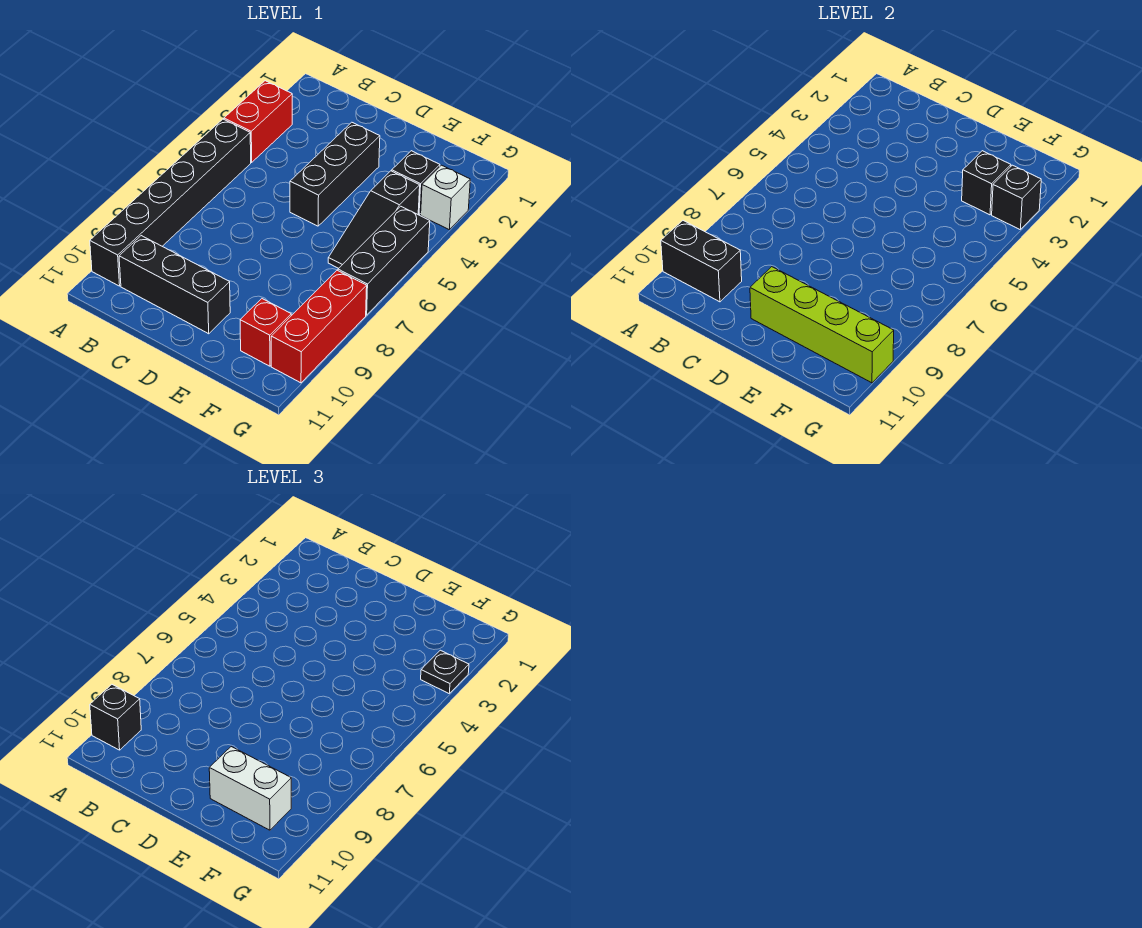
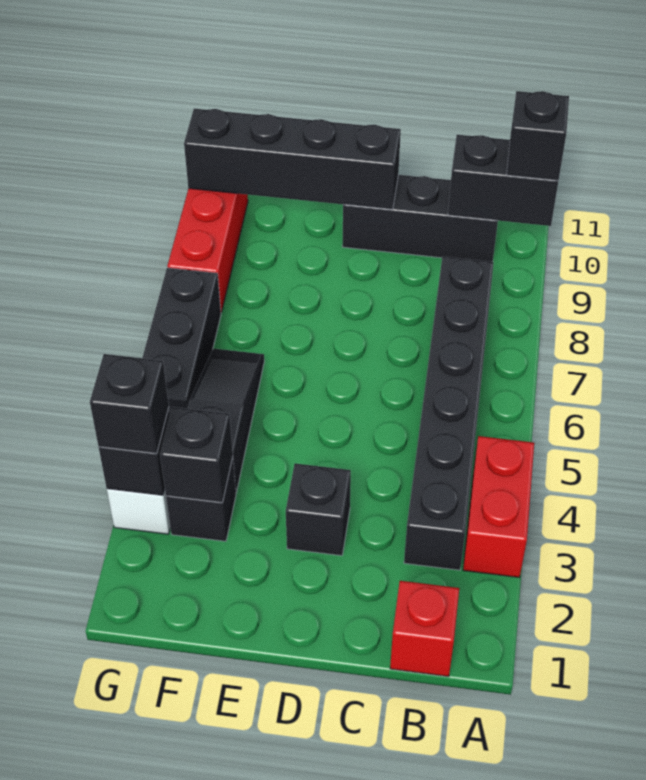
black 1x6 brick [90,119,251,286] -> black 1x6 brick moved to [404,257,494,570]
black 1x3 brick [290,122,380,226] -> black 1x1 brick [286,463,351,556]
lime 1x4 brick [750,267,894,383] -> black 1x4 brick [184,108,401,209]
white 1x2 brick [209,747,291,830] -> none
red 1x1 brick [240,299,291,366] -> red 1x1 brick moved to [390,581,459,677]
black 1x1 plate [421,650,469,693] -> black 1x1 brick [90,354,169,454]

